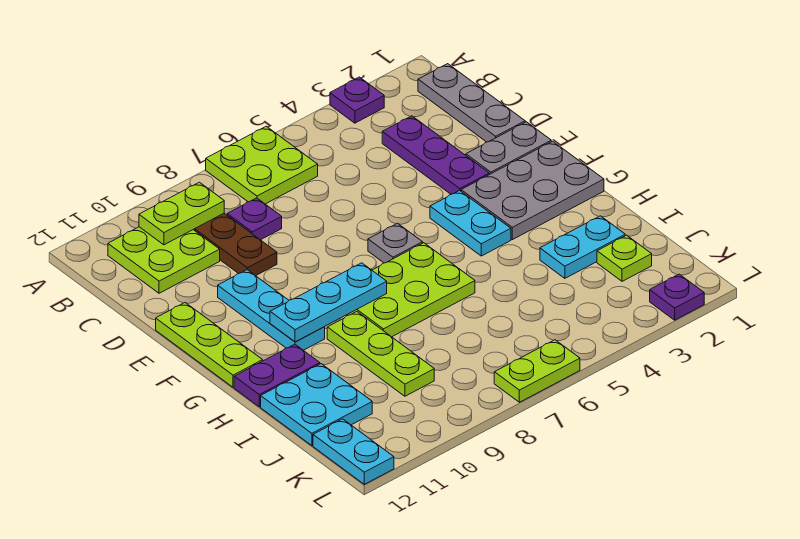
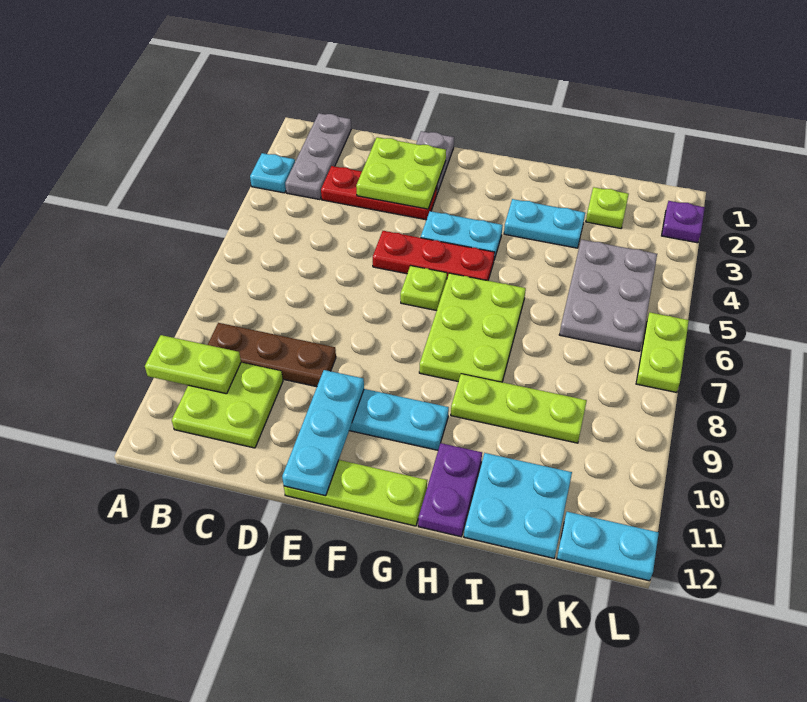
purple 1x1 plate [330,77,384,123] -> cyan 1x1 plate [250,153,295,193]
lime 2x2 plate [206,126,318,204] -> lime 2x2 plate moved to [356,137,446,209]
grey 1x3 plate [418,64,525,142] -> grey 1x3 plate turned to [285,113,351,200]
lime 1x2 plate [139,182,224,245] -> lime 1x2 plate turned to [145,335,241,394]
purple 1x3 plate [382,116,489,194] -> red 1x3 plate [321,166,437,220]
purple 1x1 plate [227,198,282,240] -> none
none -> red 1x3 plate [373,231,495,281]
grey 2x3 plate [461,141,604,240] -> grey 2x3 plate moved to [559,240,657,351]
grey 1x1 plate [368,223,423,263] -> lime 1x1 plate [400,266,447,311]
cyan 1x3 plate [270,263,387,342] -> cyan 1x3 plate moved to [282,370,364,496]
cyan 1x2 plate [540,216,625,278] -> cyan 1x2 plate turned to [504,199,585,248]

